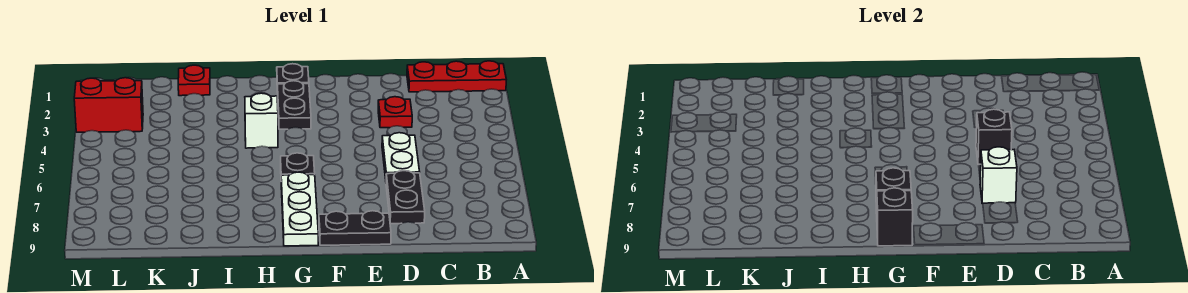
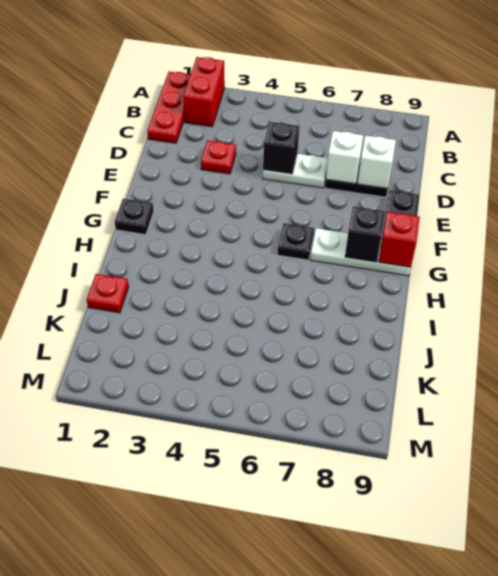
black 1x2 plate [277,81,311,129] -> none
black 1x1 brick [877,188,913,246] -> red 1x1 brick [379,212,420,267]
white 1x1 brick [245,93,278,148] -> white 1x1 brick moved to [358,135,396,189]
red 1x2 brick [74,78,143,132] -> red 1x2 brick moved to [183,57,225,127]

